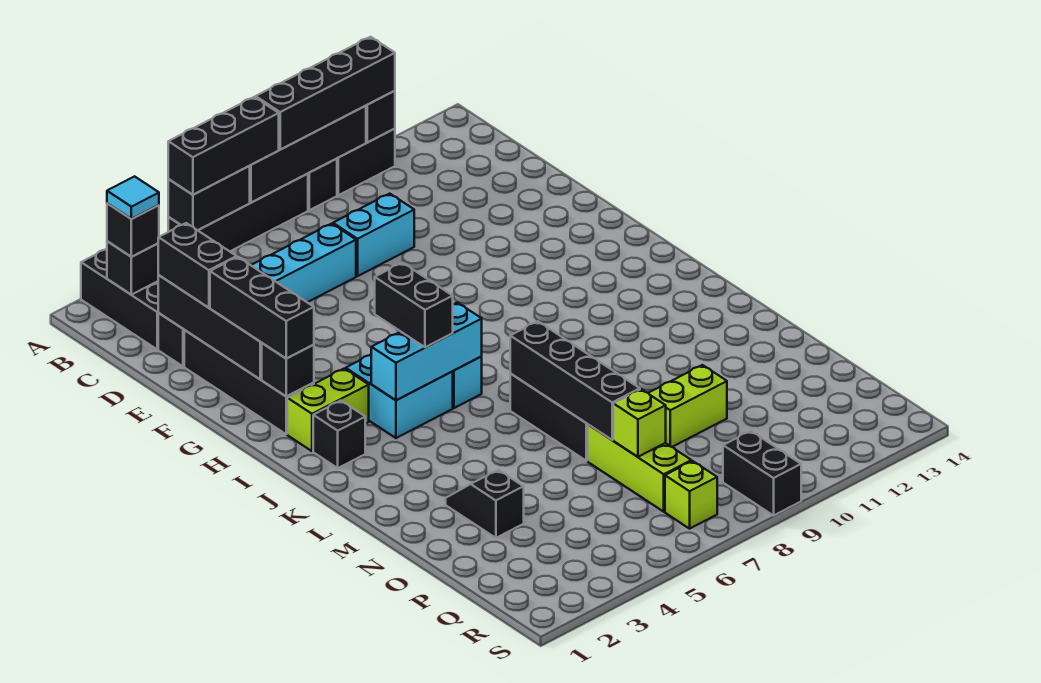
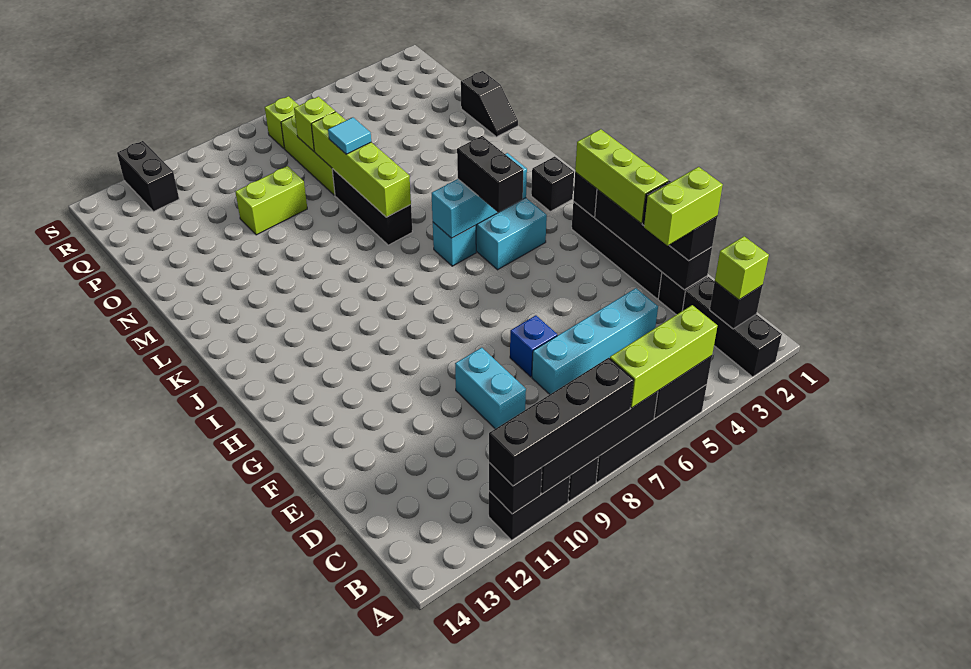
black 1x3 brick [168,97,279,195] -> lime 1x3 brick [610,305,717,408]
black 1x1 brick [107,203,159,257] -> lime 1x1 brick [715,236,769,300]
cyan 1x1 tile [107,176,159,219] -> cyan 1x1 tile moved to [328,117,371,154]
cyan 1x2 brick [333,194,414,276] -> cyan 1x2 brick turned to [455,348,526,429]
none -> blue 1x1 brick [510,315,557,377]
black 1x3 brick [210,257,314,359] -> lime 1x3 brick [575,129,668,223]
lime 1x2 brick [287,369,369,451] -> lime 1x2 brick moved to [644,167,723,246]
black 1x4 brick [510,321,640,440] -> lime 1x4 brick [311,112,411,217]
black 1x2 slope [446,470,524,538] -> black 1x2 slope moved to [461,71,518,137]
black 1x2 brick [723,431,801,516] -> black 1x2 brick moved to [117,141,179,212]

